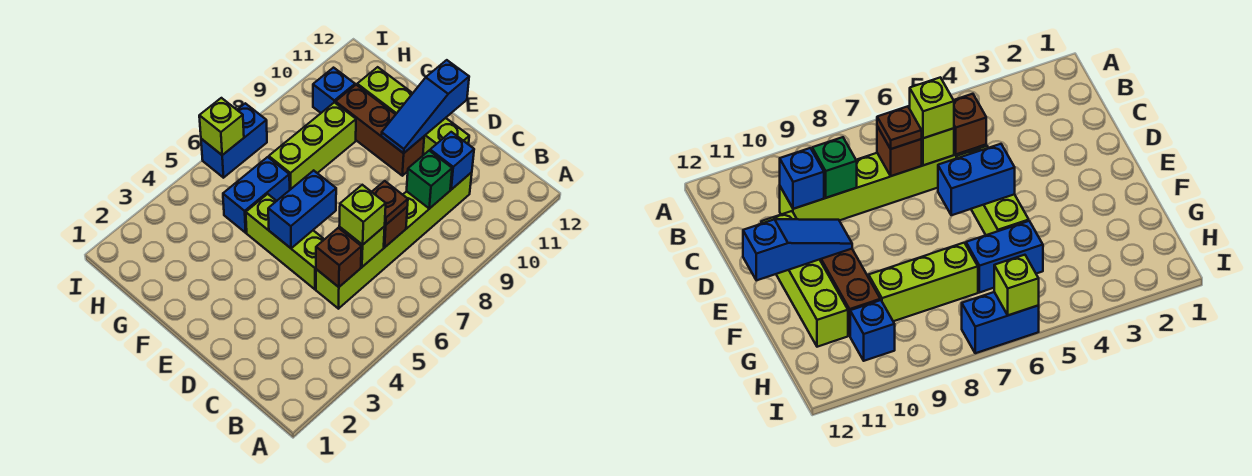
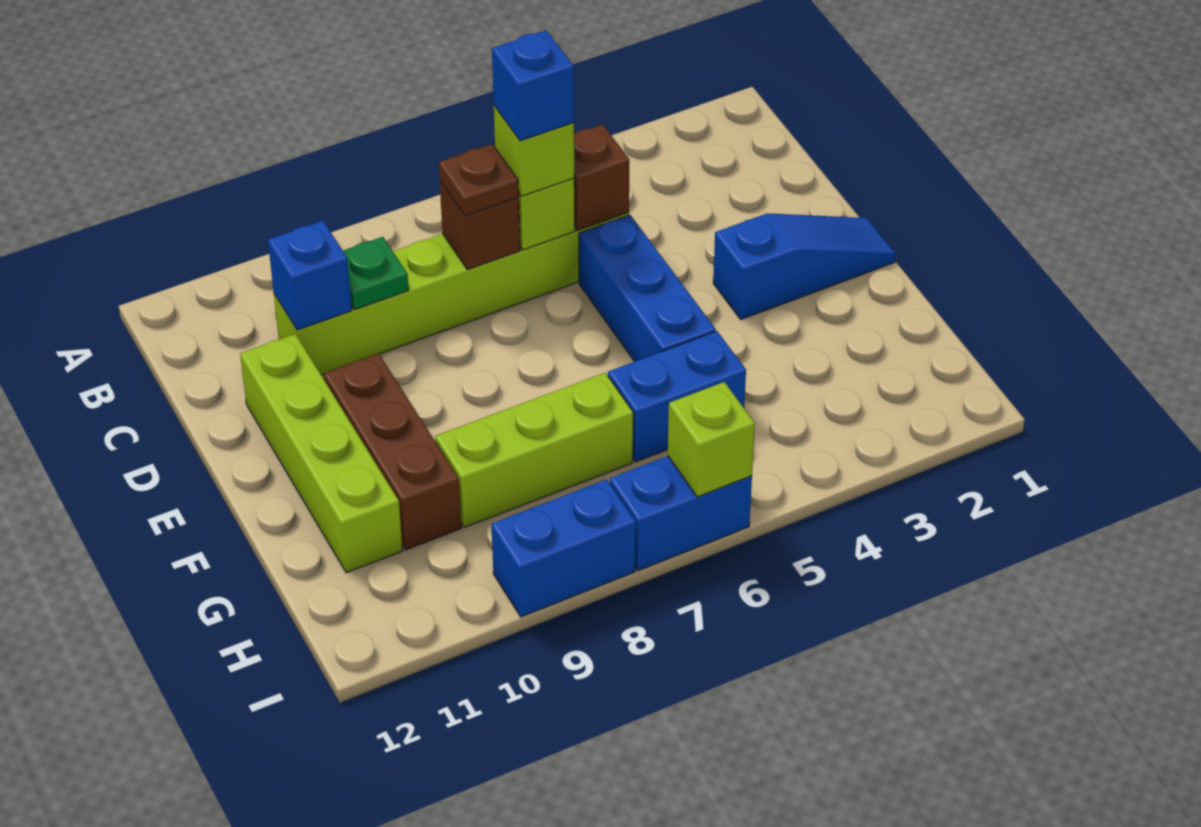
green 1x1 brick [407,151,452,209] -> green 1x1 plate [343,237,409,309]
lime 1x3 brick [246,194,324,289] -> blue 1x3 brick [579,215,716,362]
blue 1x2 brick [268,170,336,248] -> blue 1x2 brick moved to [491,479,636,617]
blue 1x3 slope [381,60,469,153] -> blue 1x3 slope moved to [713,213,896,319]
blue 1x1 brick [313,68,355,113] -> blue 1x1 brick moved to [492,30,574,141]

